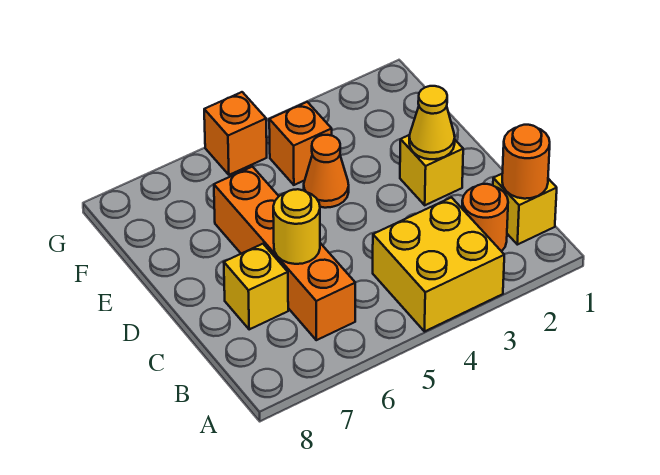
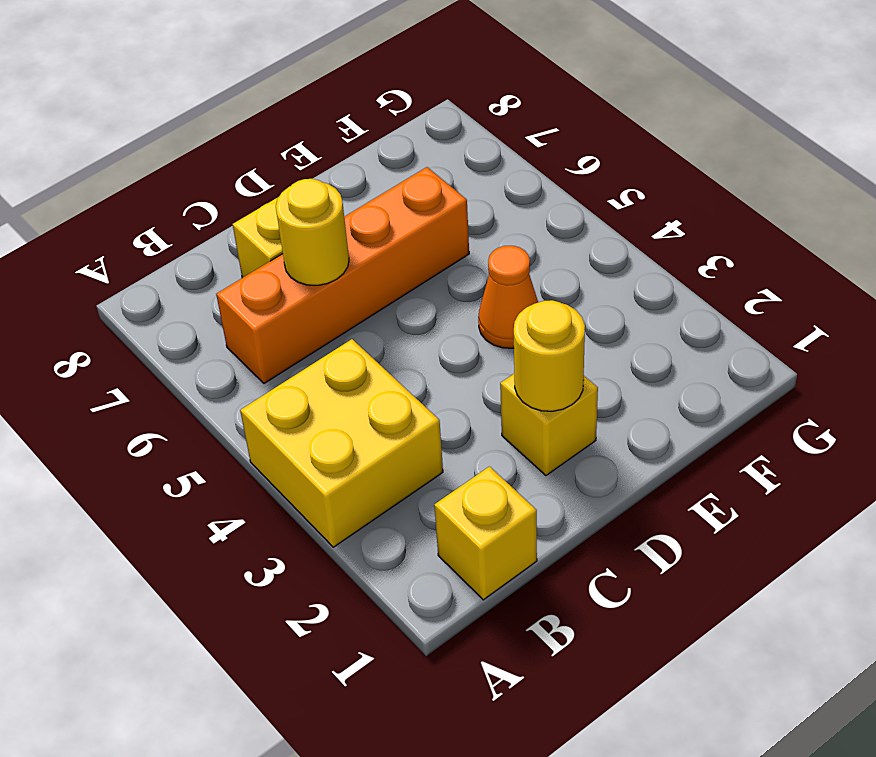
orange 1x1 round brick [502,125,550,199] -> none
orange 1x1 round brick [462,184,508,251] -> none
yellow 1x1 cone [409,86,455,159] -> yellow 1x1 round brick [514,300,585,411]
orange 1x1 brick [269,102,332,185] -> none
orange 1x1 brick [204,92,267,175] -> none

